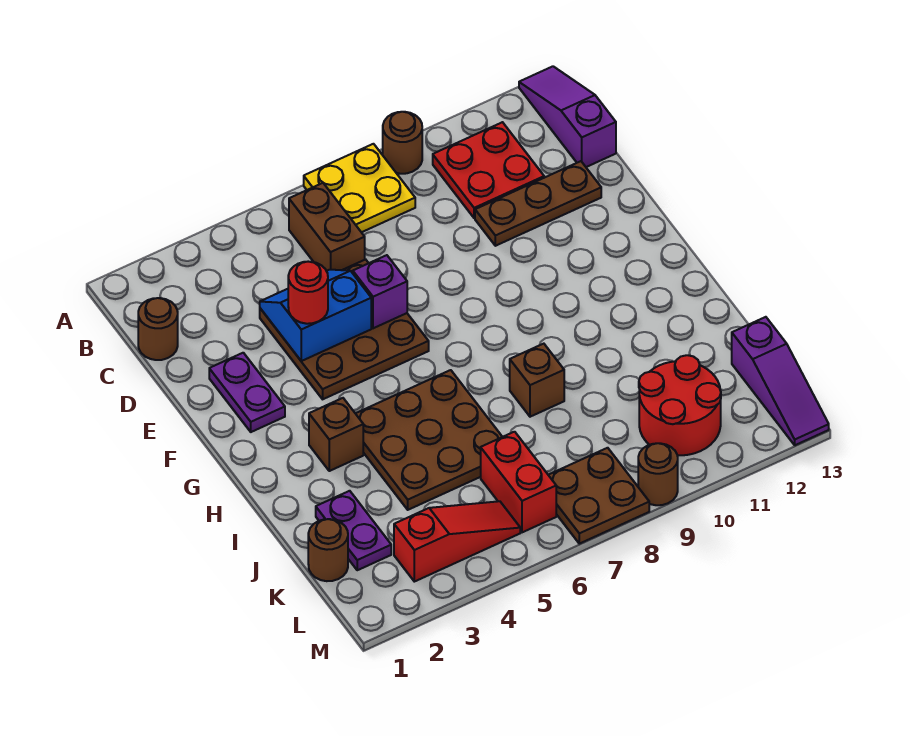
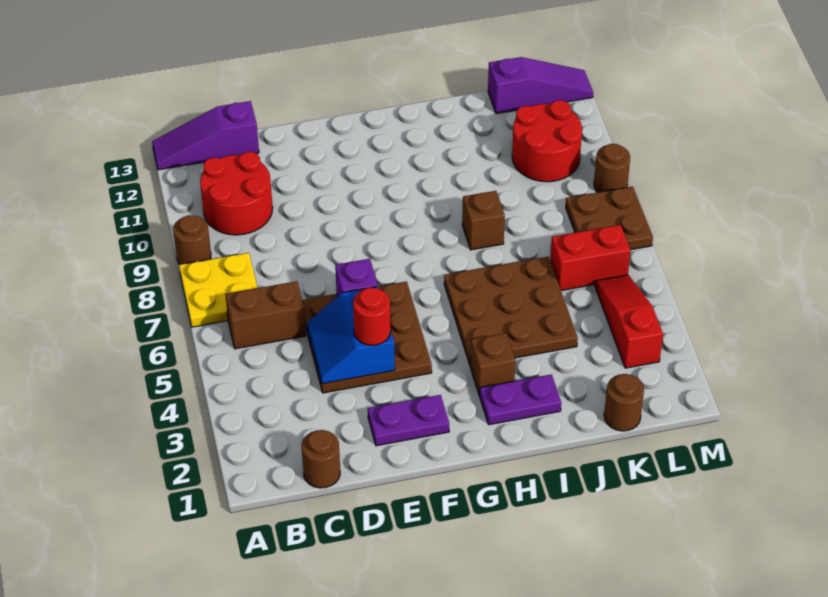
red 2x2 plate [433,122,544,218] -> red 2x2 round brick [200,152,273,235]
brown 1x3 plate [475,161,601,246] -> none
purple 1x2 plate [316,491,391,570] -> purple 1x2 plate moved to [479,374,561,425]

